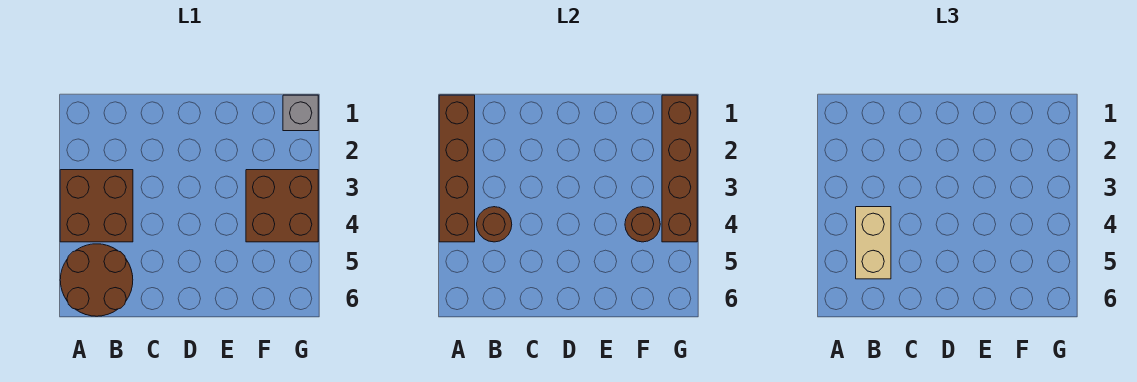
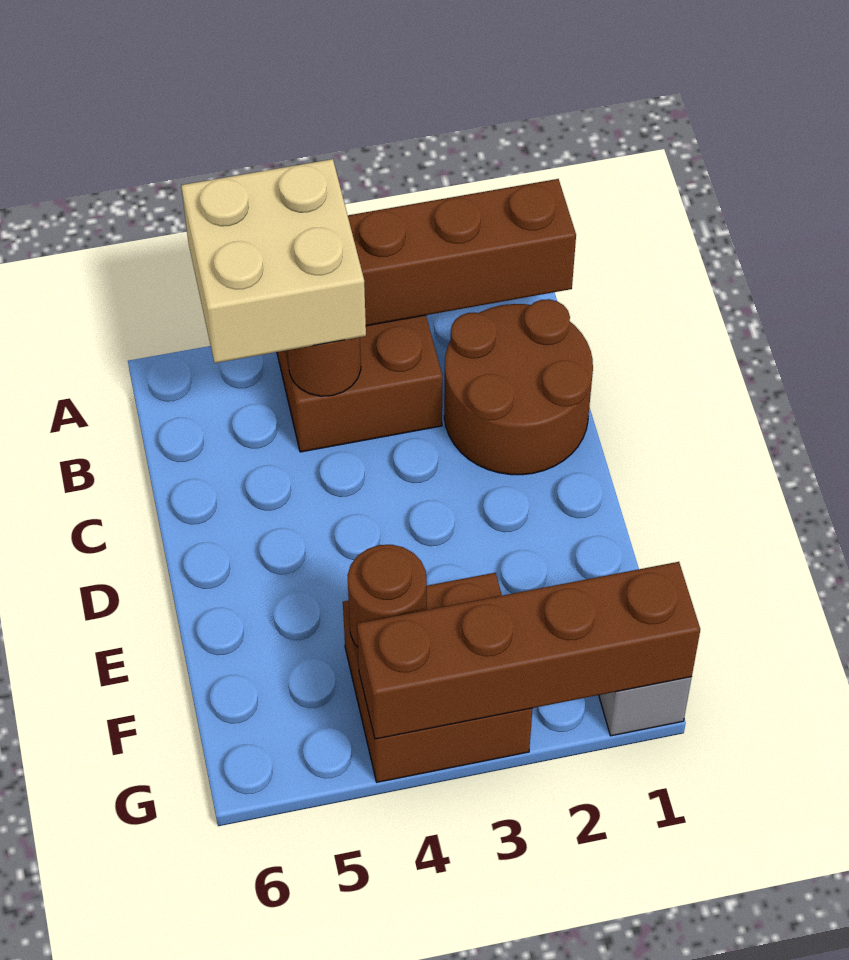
brown 2x2 round brick [60,244,133,316] -> brown 2x2 round brick moved to [444,299,593,475]
tan 1x2 brick [856,207,891,279] -> tan 2x2 brick [181,159,366,363]

